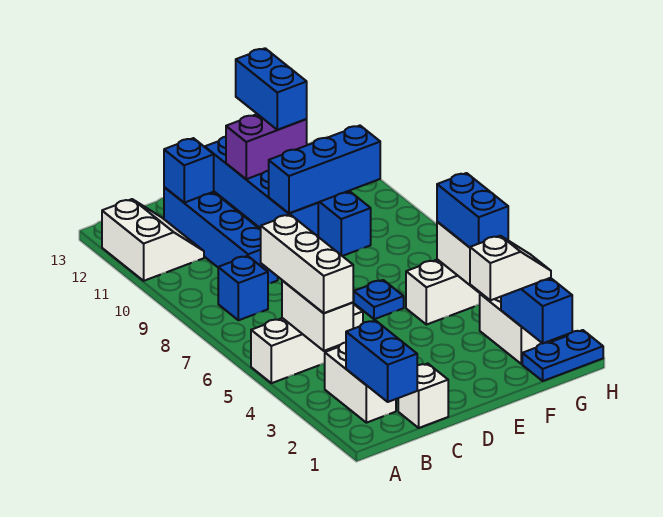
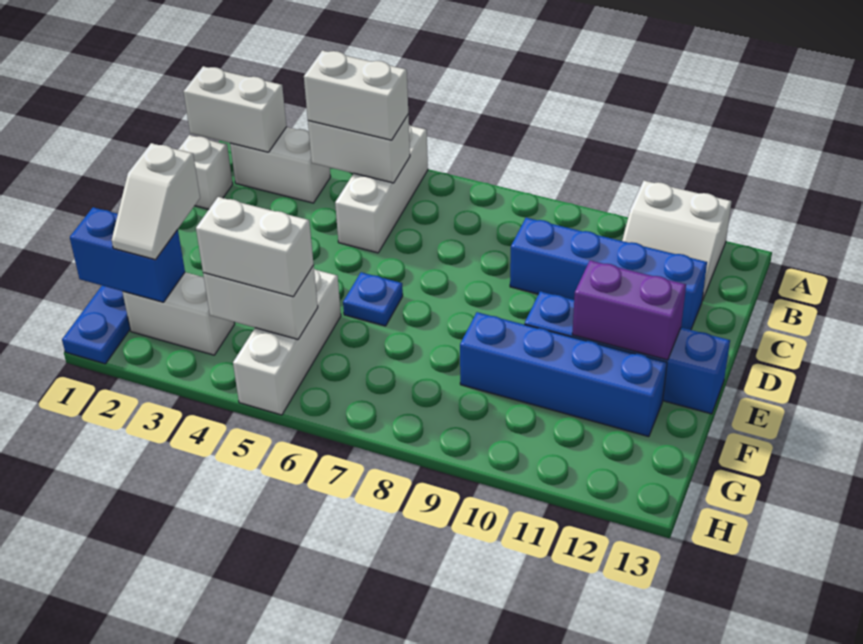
blue 1x2 brick [346,321,417,402] -> white 1x2 brick [184,66,287,152]
white 1x3 brick [260,215,353,313] -> white 1x2 brick [304,50,408,140]
blue 1x1 brick [218,256,268,320] -> none
blue 1x1 brick [164,138,214,203] -> none
blue 1x3 brick [269,126,380,213] -> none
purple 1x2 brick [226,114,307,179] -> purple 1x2 brick turned to [572,260,686,360]
blue 1x2 brick [236,48,307,130] -> none
blue 1x2 brick [437,173,508,247] -> white 1x2 brick [196,197,314,297]

